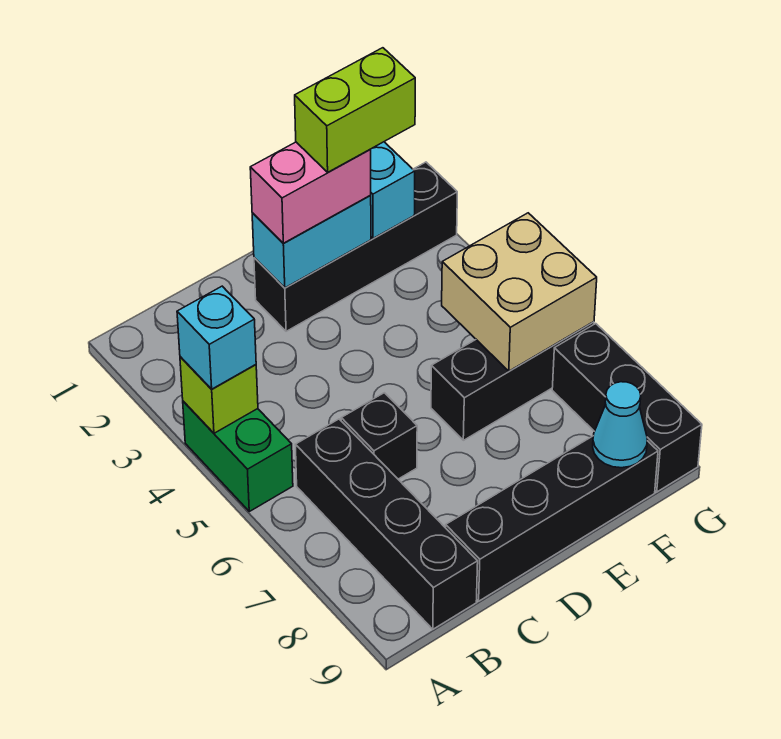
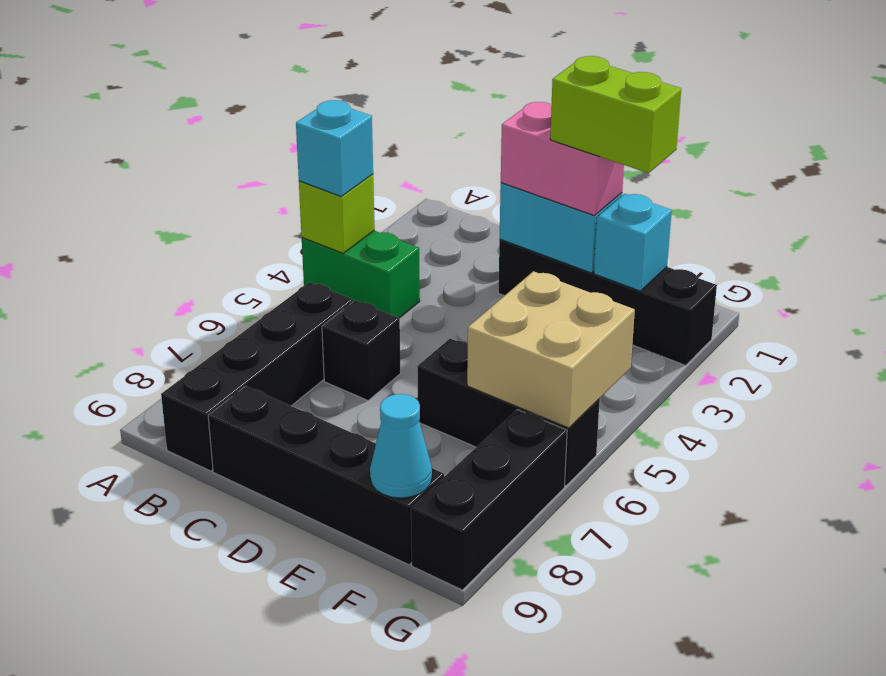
green 1x2 brick [183,401,293,511] -> green 1x2 brick turned to [302,231,420,318]

